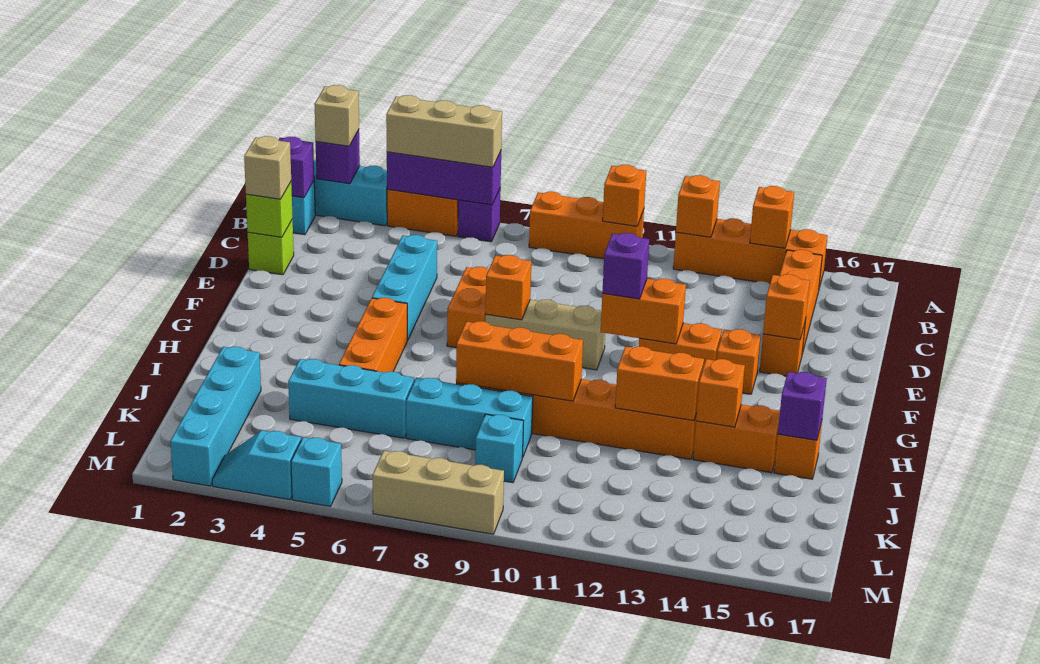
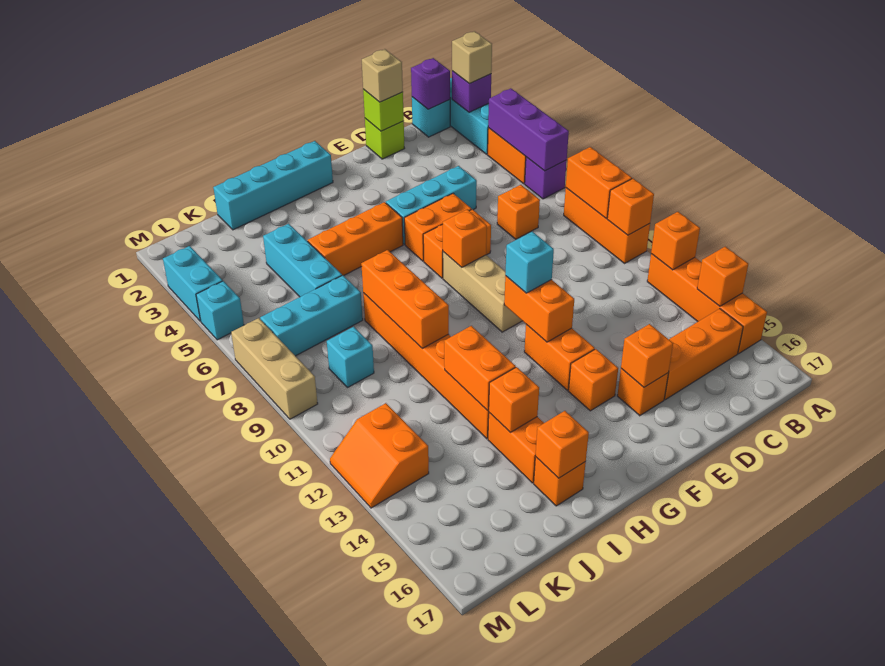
tan 1x3 brick [386,95,502,167] -> none
none -> orange 1x2 brick [566,147,632,218]
none -> orange 1x1 brick [497,185,540,239]
none -> orange 1x2 brick [404,193,471,261]
purple 1x1 brick [602,233,649,299] -> cyan 1x1 brick [505,232,554,293]
purple 1x1 brick [778,372,827,440] -> orange 1x1 brick [535,411,589,478]
cyan 1x4 brick [170,347,261,486] -> cyan 1x4 brick moved to [213,141,333,230]
cyan 1x3 brick [406,378,533,458] -> cyan 1x3 brick turned to [260,275,363,356]
none -> orange 2x2 slope [330,403,429,508]
cyan 1x2 slope [212,430,301,500] -> cyan 1x2 brick [163,246,223,321]

